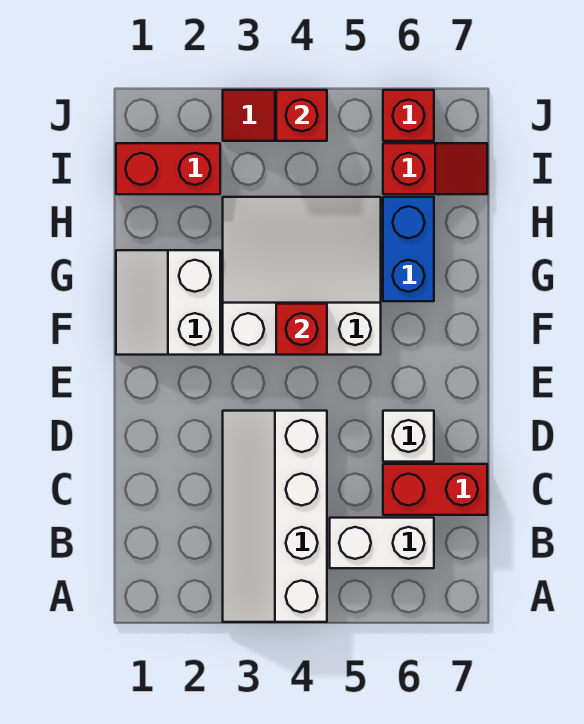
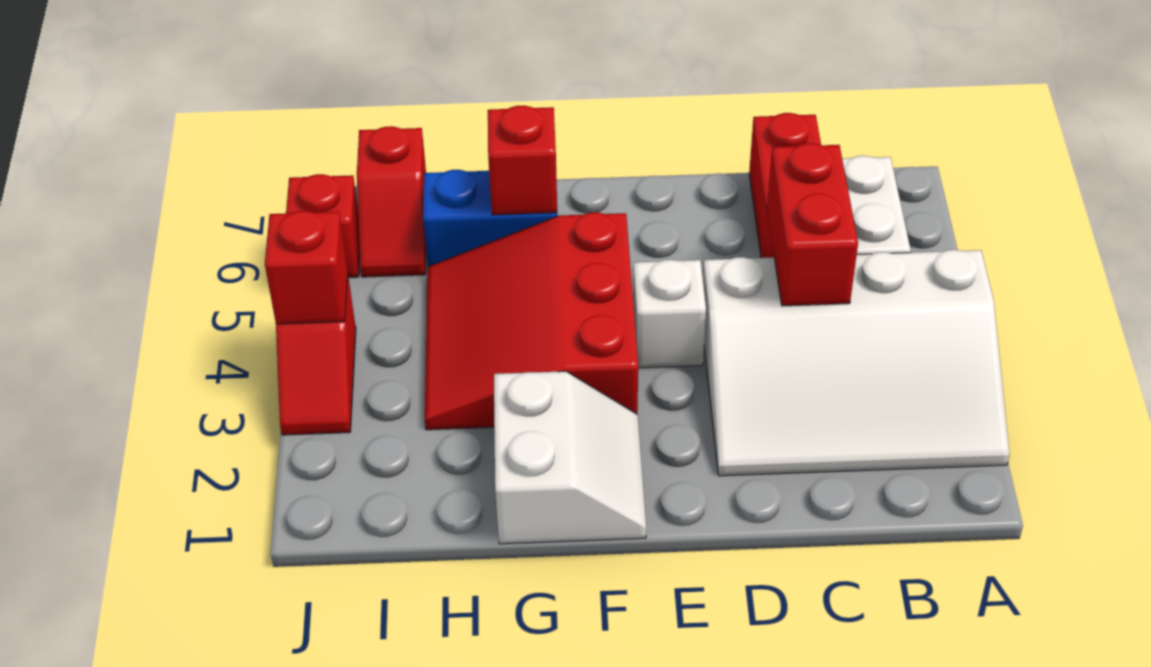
white 2x4 slope [223,411,327,622] -> white 3x4 slope [703,250,1010,476]
white 1x1 brick [383,411,434,462] -> white 1x1 brick moved to [633,260,706,368]
white 2x2 slope [116,250,220,355] -> white 2x2 slope turned to [494,371,646,544]
white 3x3 slope [223,197,381,355] -> red 3x3 slope [425,212,638,430]
red 1x1 brick [276,304,327,355] -> red 1x1 brick moved to [488,106,557,215]
red 1x2 brick [116,143,220,194] -> red 1x2 brick moved to [767,143,858,306]
red 1x2 slope [383,143,487,194] -> red 1x2 slope turned to [357,126,426,277]

